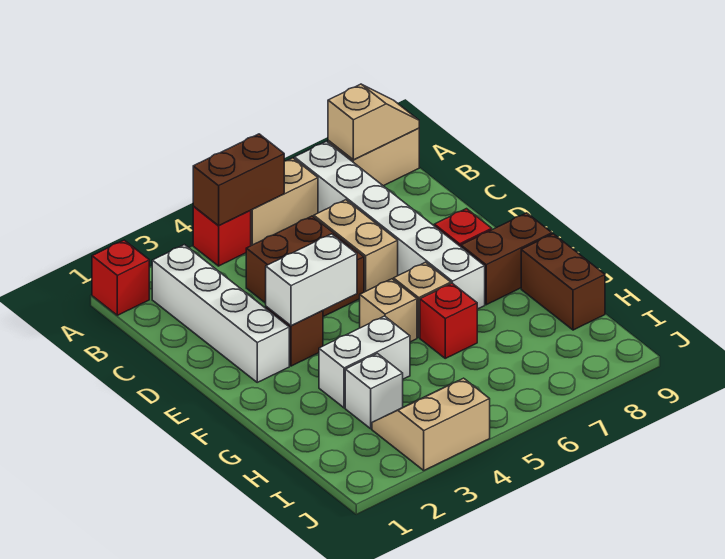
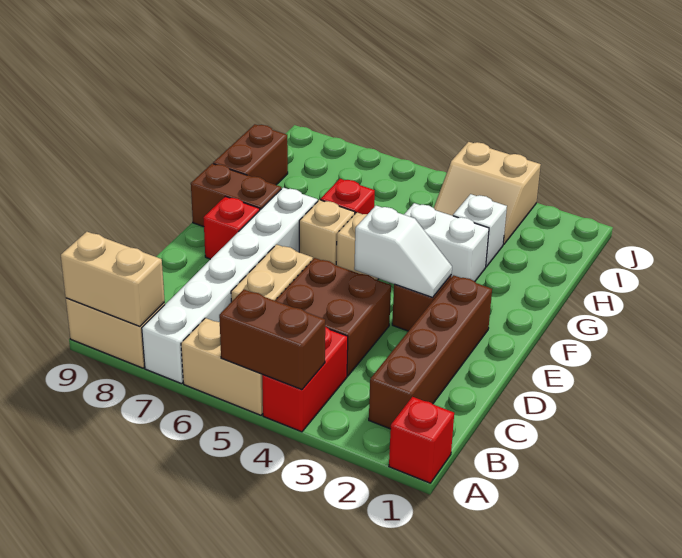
red 1x1 brick [193,207,251,266] -> red 1x2 brick [262,327,348,432]
tan 1x2 slope [328,84,419,160] -> tan 1x2 brick [61,232,165,326]
white 1x4 brick [152,245,289,382] -> brown 1x4 brick [369,275,492,429]
white 1x2 brick [266,234,357,326] -> white 1x2 slope [354,206,452,297]

